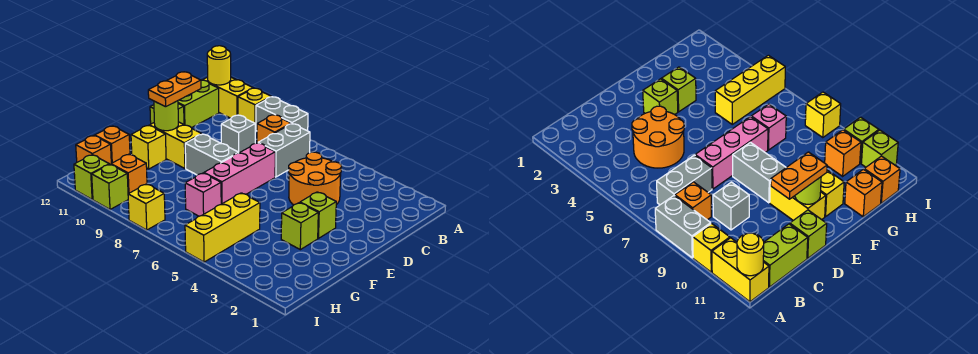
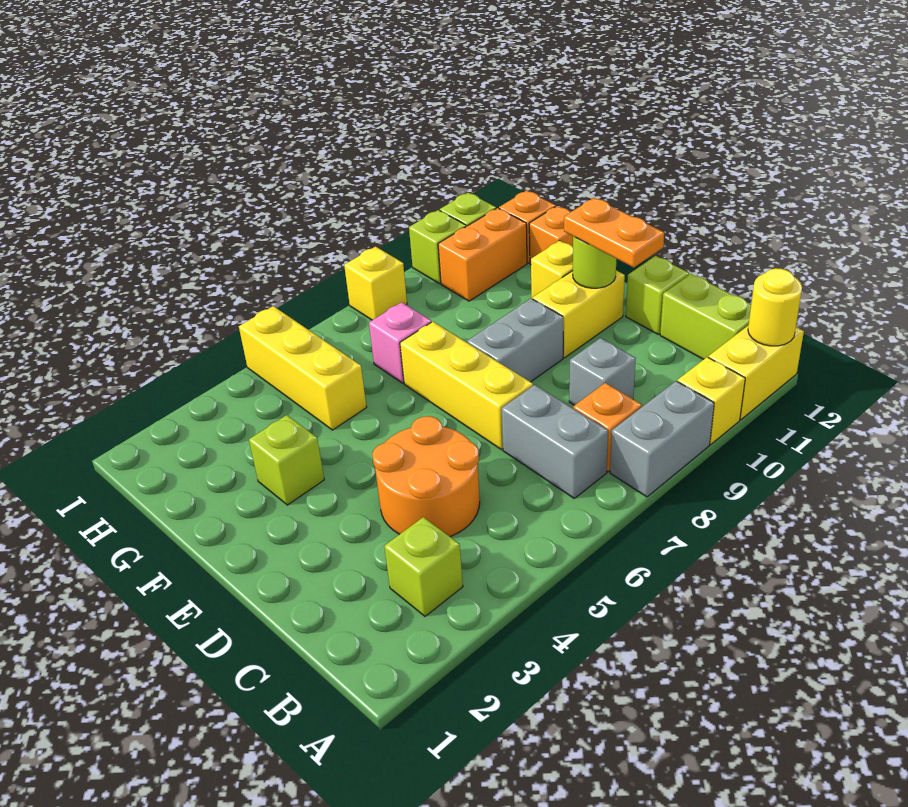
pink 1x3 brick [204,143,275,204] -> yellow 1x3 brick [400,322,533,449]
lime 1x1 brick [300,192,336,238] -> lime 1x1 brick moved to [384,517,463,616]
orange 1x1 brick [111,154,147,194] -> orange 1x2 brick [438,208,527,301]

